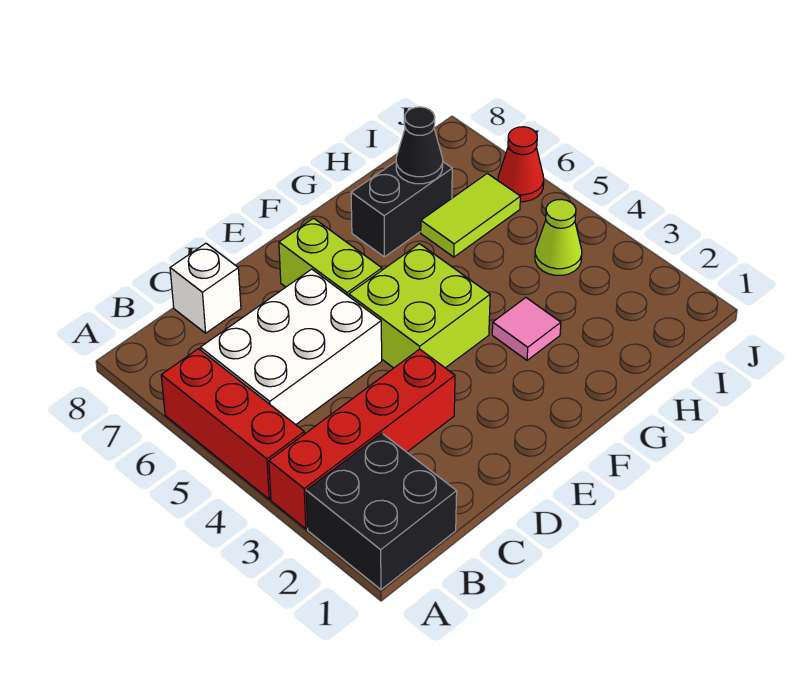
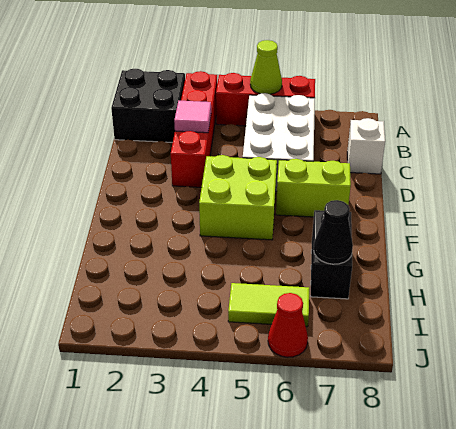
pink 1x1 tile [492,298,561,360] -> pink 1x1 tile moved to [174,101,211,133]
lime 1x2 tile [421,173,520,257] -> lime 1x2 tile turned to [228,283,309,327]
lime 1x1 cone [535,199,582,275] -> lime 1x1 cone moved to [250,40,282,94]

